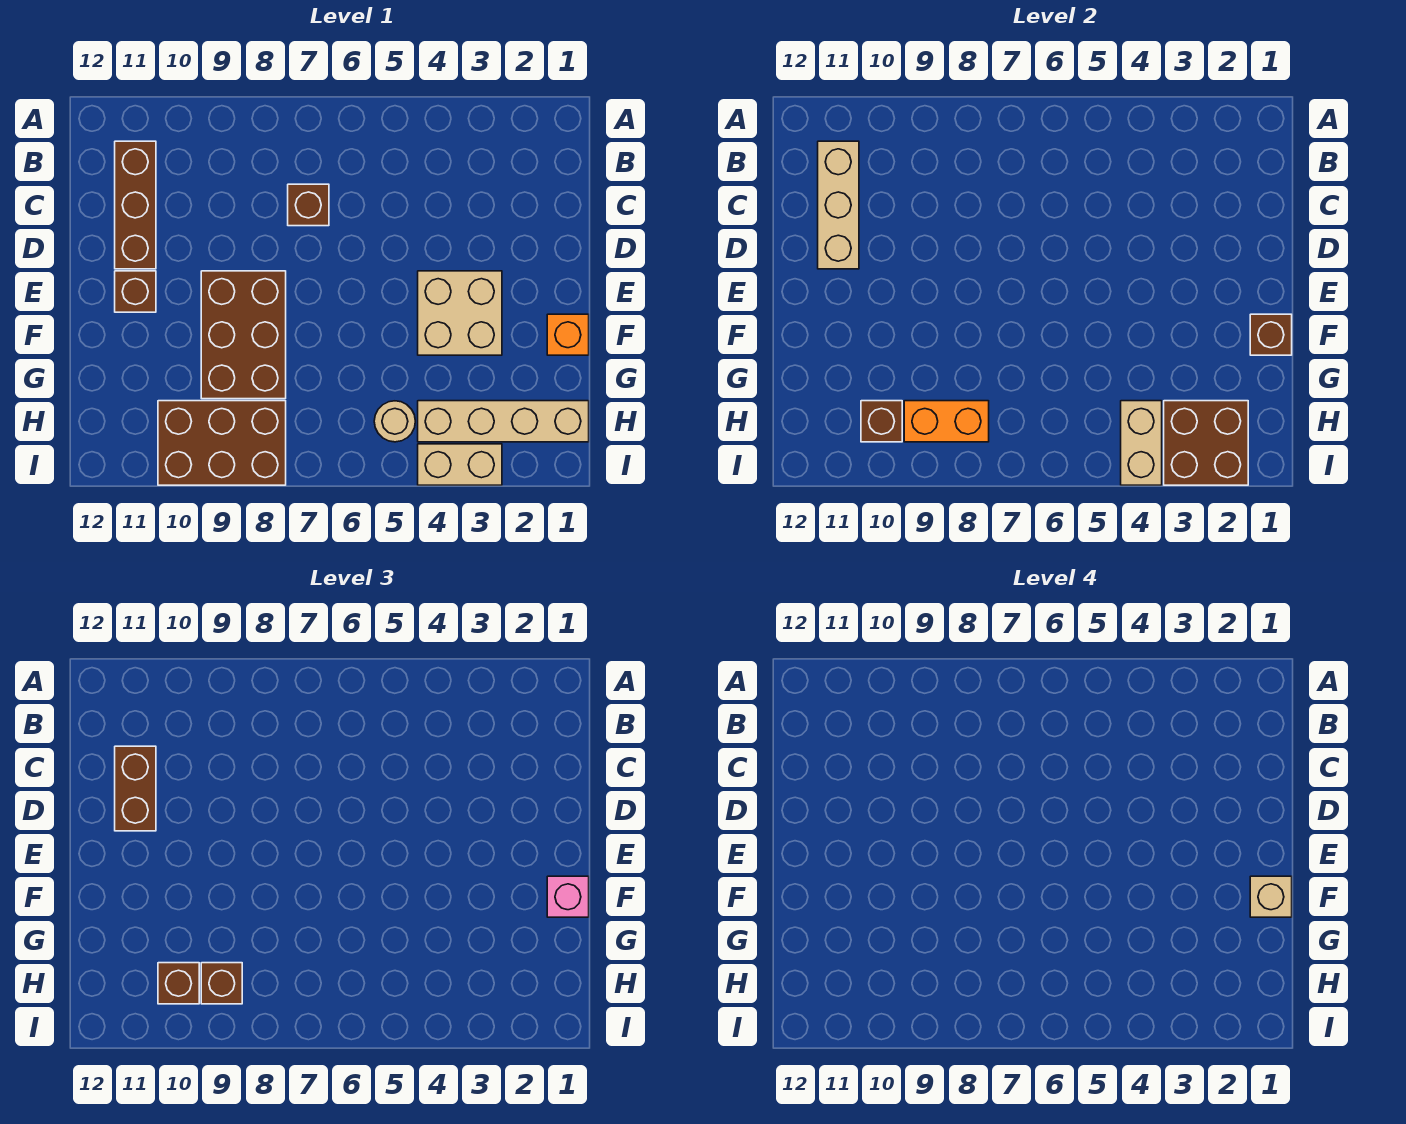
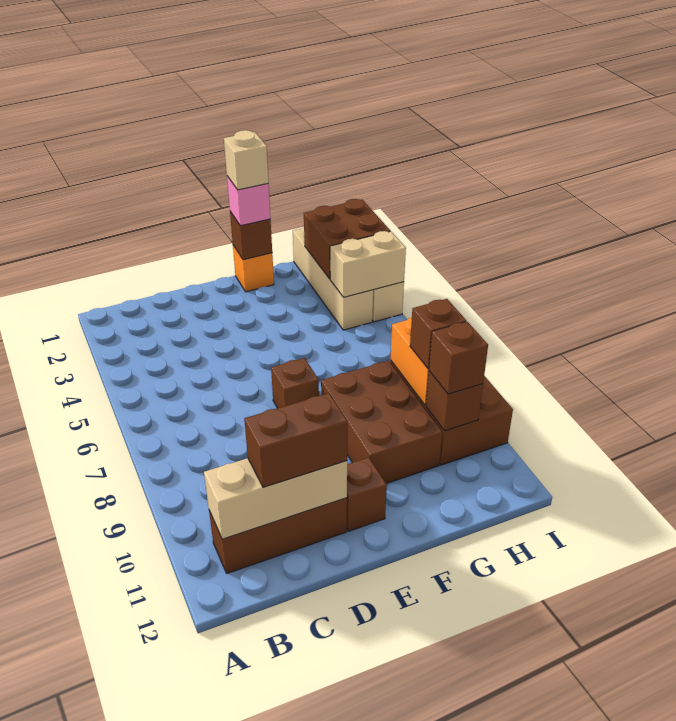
brown 1x1 brick [288,184,329,226] -> brown 1x1 brick moved to [271,358,319,408]
tan 2x2 brick [418,271,502,355] -> none
brown 2x3 brick [201,271,286,399] -> brown 2x3 brick turned to [321,360,443,483]
tan 1x1 round brick [374,401,415,442] -> none

